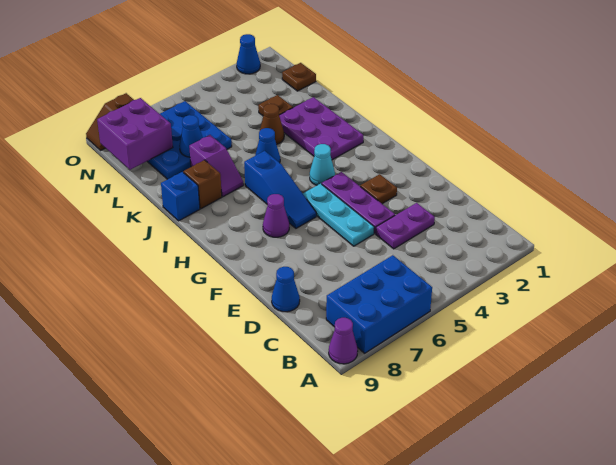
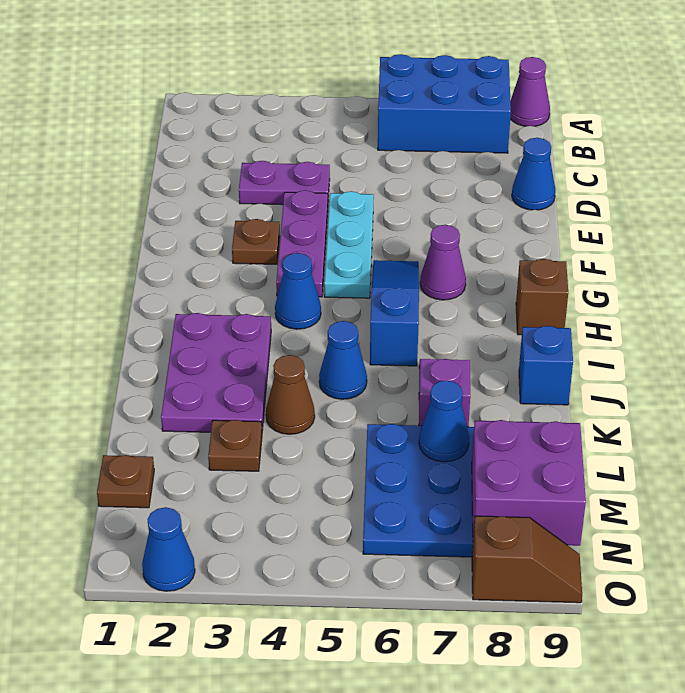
cyan 1x1 cone [310,144,335,185] -> blue 1x1 cone [275,253,321,329]
brown 1x1 brick [183,160,222,209] -> brown 1x1 brick moved to [516,259,568,335]

